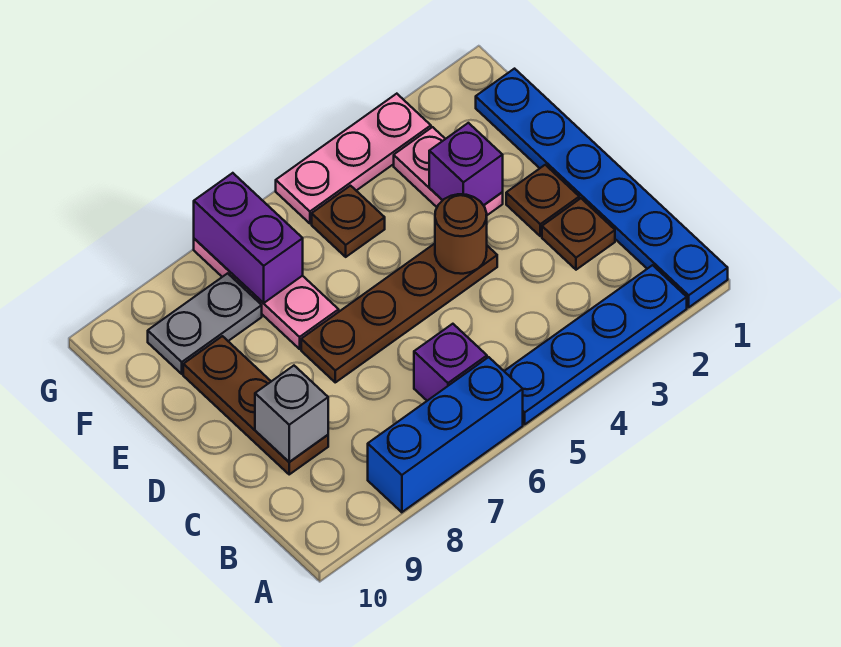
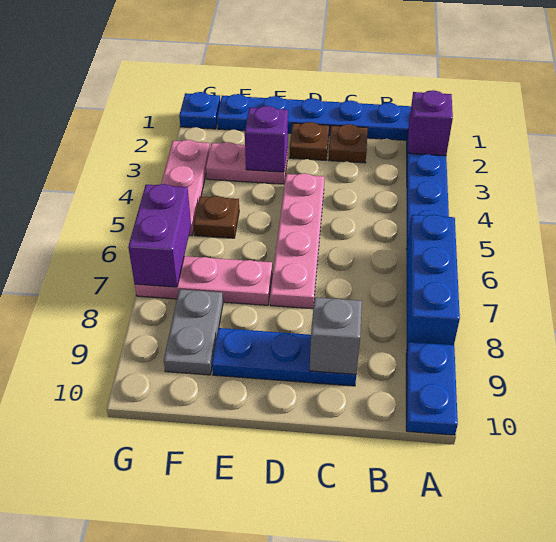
none -> blue 1x2 plate [406,342,458,435]
purple 1x1 brick [414,324,487,401] -> purple 1x1 brick moved to [408,90,453,156]
brown 1x3 plate [183,336,328,474] -> blue 1x3 plate [212,328,356,386]
brown 1x4 plate [301,244,497,382] -> pink 1x4 plate [270,173,325,309]
brown 1x1 round brick [435,194,487,274] -> none
purple 1x2 brick [194,173,303,303] -> purple 1x2 brick turned to [128,184,191,287]
none -> blue 1x1 plate [179,92,220,129]

